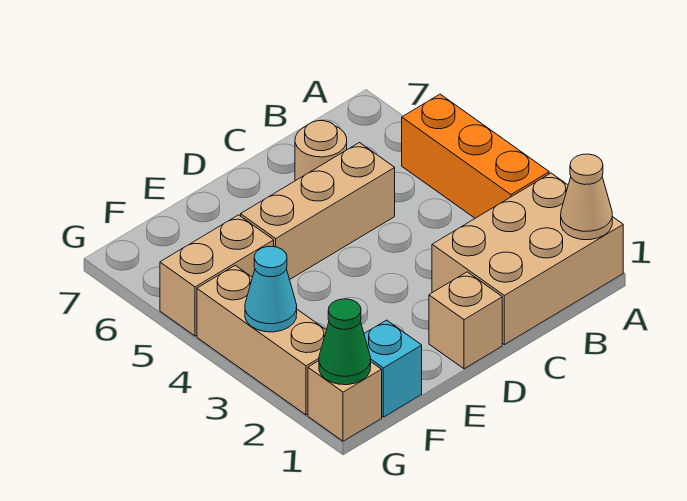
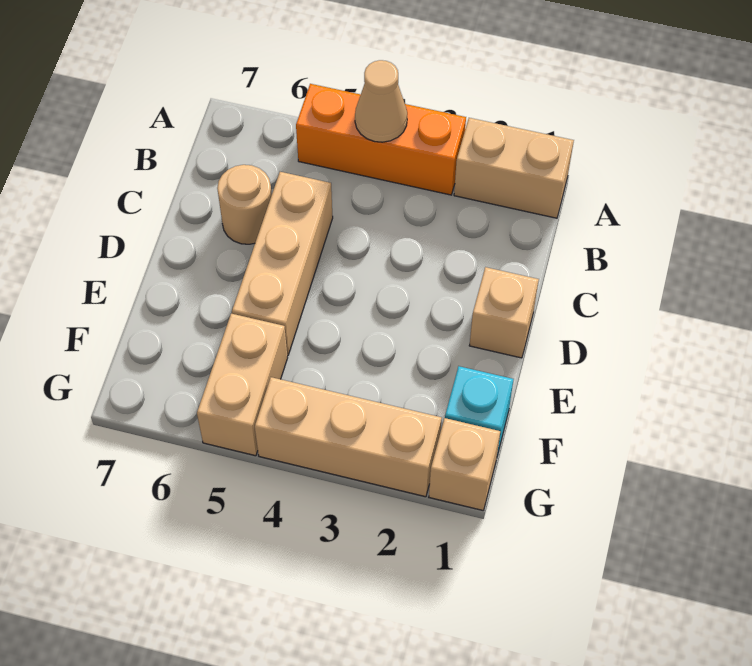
tan 2x3 brick [432,173,623,345] -> tan 1x2 brick [454,118,574,218]
tan 1x1 cone [561,154,612,240] -> tan 1x1 cone moved to [355,60,407,142]
green 1x1 cone [319,299,371,385] -> none
cyan 1x1 cone [245,246,297,332] -> none

